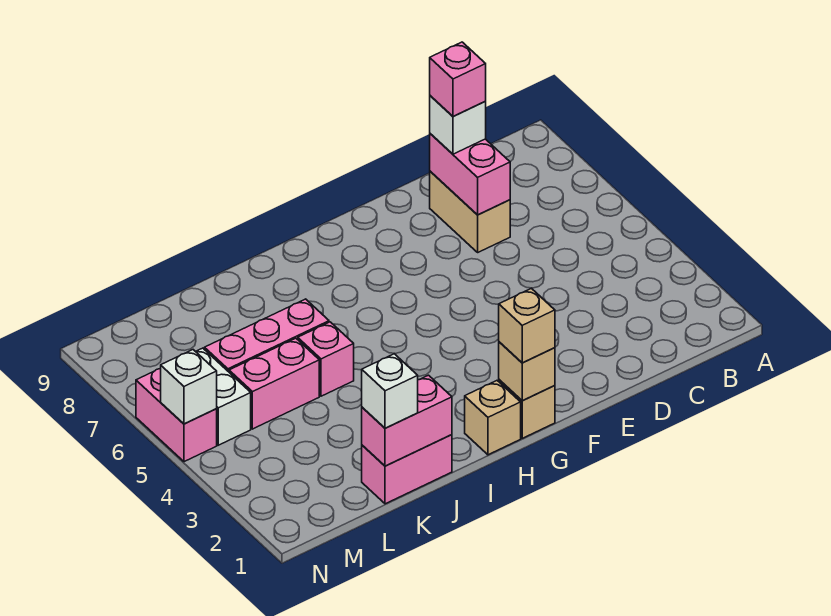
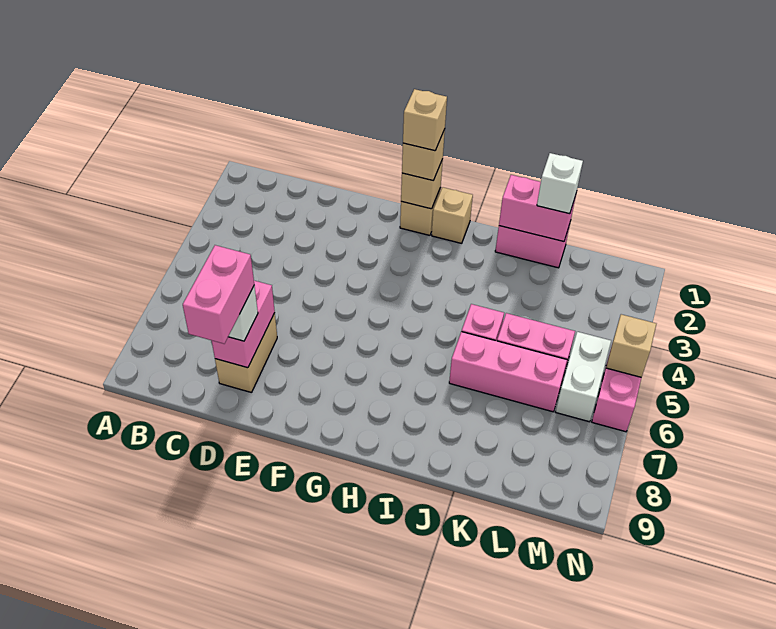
pink 1x1 brick [430,42,486,117] -> pink 1x2 brick [183,245,254,344]
none -> tan 1x1 brick [403,89,447,151]
white 1x1 brick [160,350,217,424] -> tan 1x1 brick [606,314,656,377]

